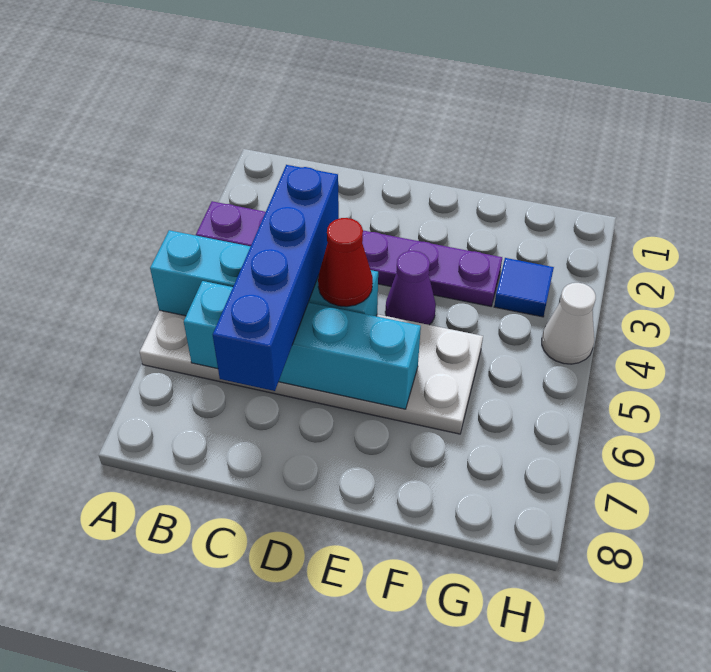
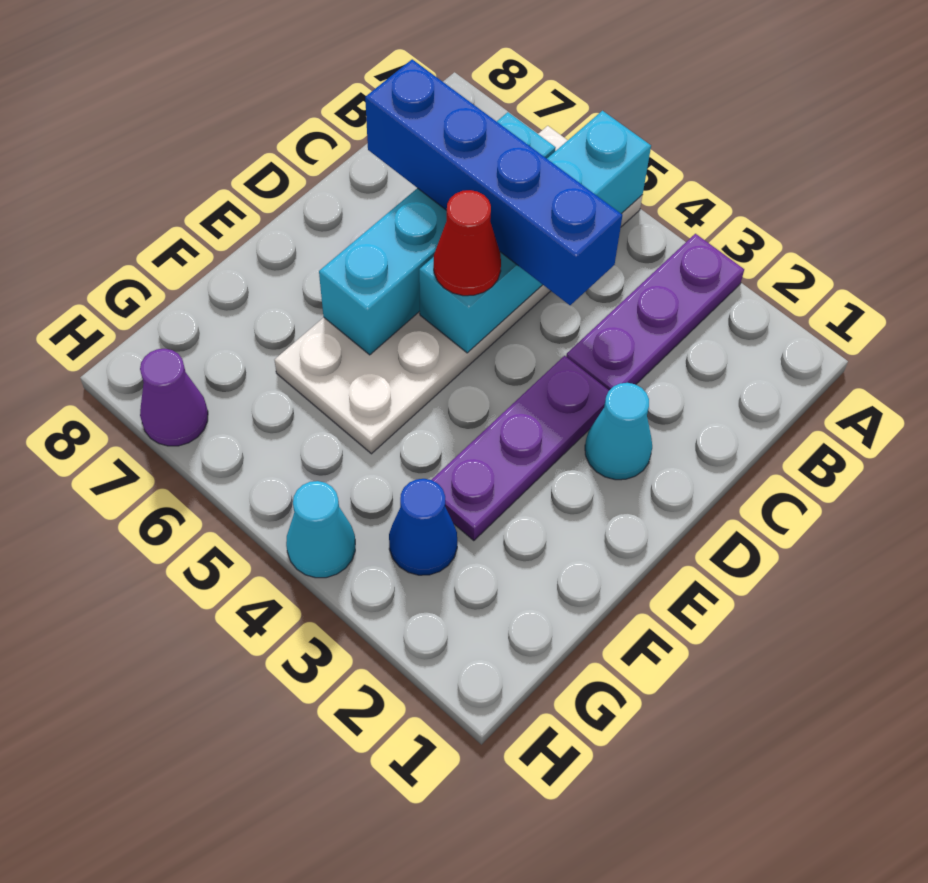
none -> cyan 1x1 cone [585,383,652,480]
purple 1x1 cone [385,251,436,325] -> purple 1x1 cone moved to [140,349,208,446]
blue 1x1 tile [494,258,554,317] -> blue 1x1 cone [389,479,457,575]
white 1x1 cone [542,283,596,364] -> cyan 1x1 cone [286,481,355,578]

